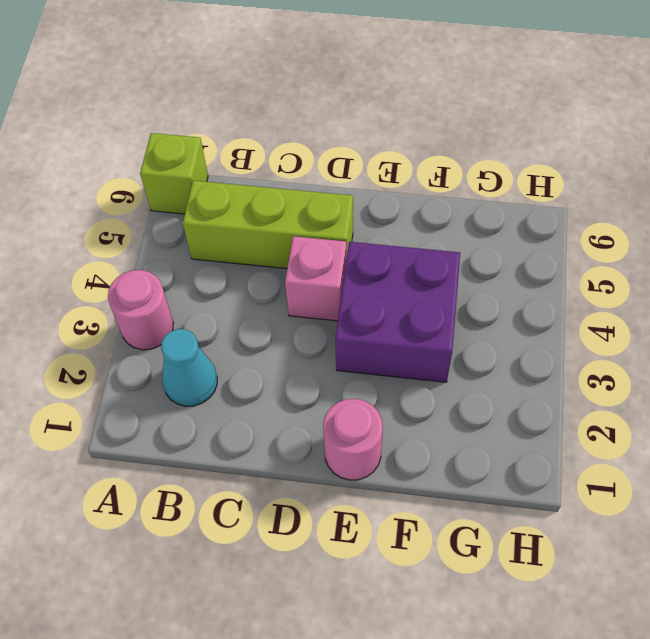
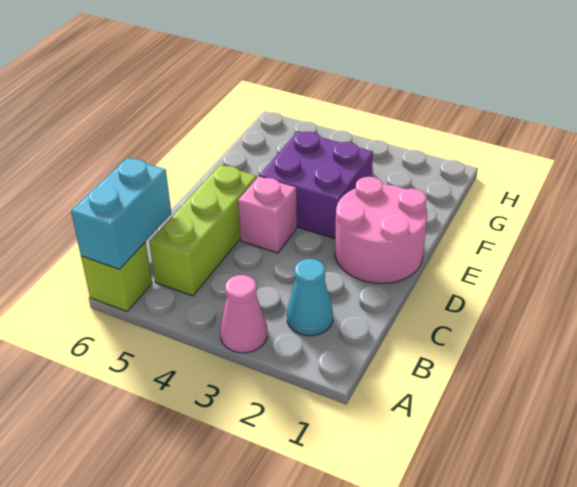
pink 1x1 round brick [108,270,173,350] -> pink 1x1 cone [220,275,267,353]
none -> cyan 1x2 brick [71,158,171,269]
pink 1x1 round brick [323,399,383,480] -> pink 2x2 round brick [335,177,427,283]

